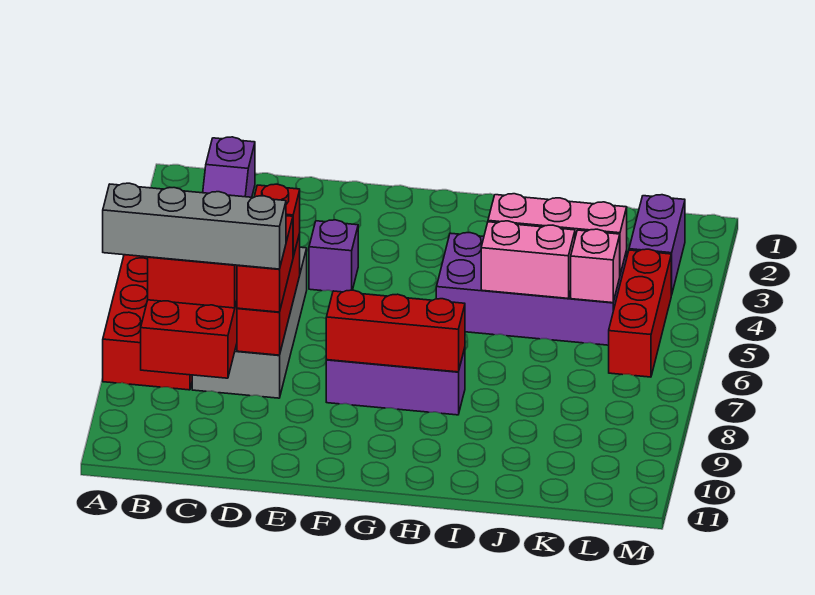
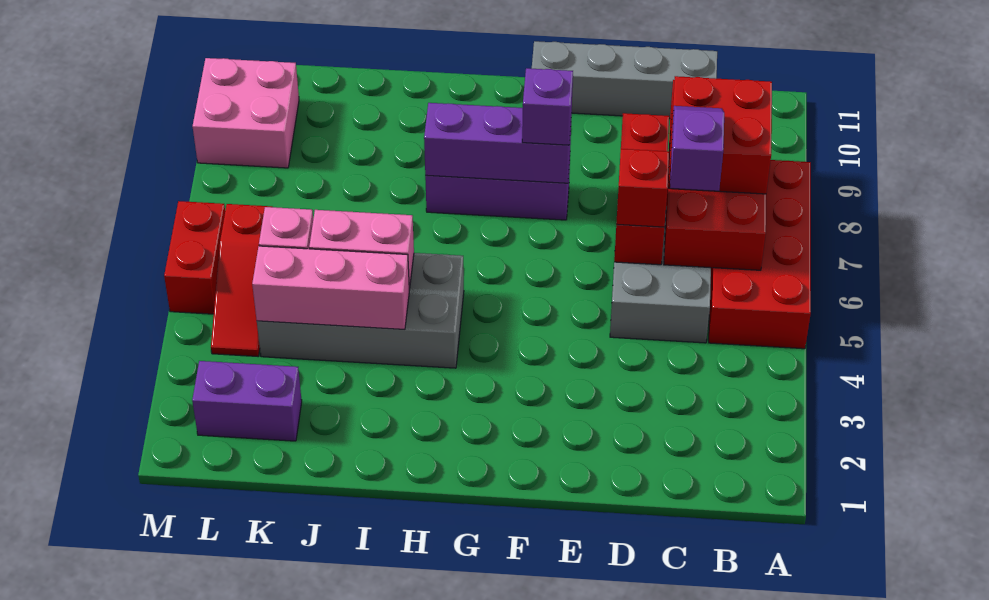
grey 1x4 brick [103,183,286,269] -> grey 1x4 brick moved to [532,41,717,118]
red 1x2 brick [237,216,293,312] -> red 1x2 brick moved to [164,201,225,314]
purple 1x1 brick [309,220,358,292] -> purple 1x1 brick moved to [522,68,573,145]
red 1x3 brick [326,290,465,372] -> purple 1x3 brick [424,103,572,184]
purple 2x4 brick [436,233,627,345] -> grey 2x4 brick [257,253,464,368]
purple 1x2 brick [629,195,685,295] -> purple 1x2 brick turned to [192,361,302,441]
red 1x3 brick [609,249,671,377] -> red 1x3 slope [211,204,272,356]
none -> pink 2x2 brick [193,58,299,168]

